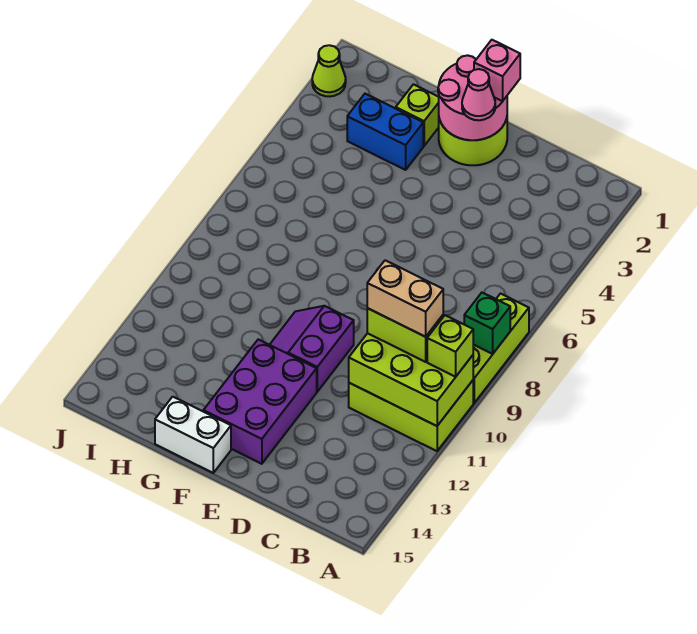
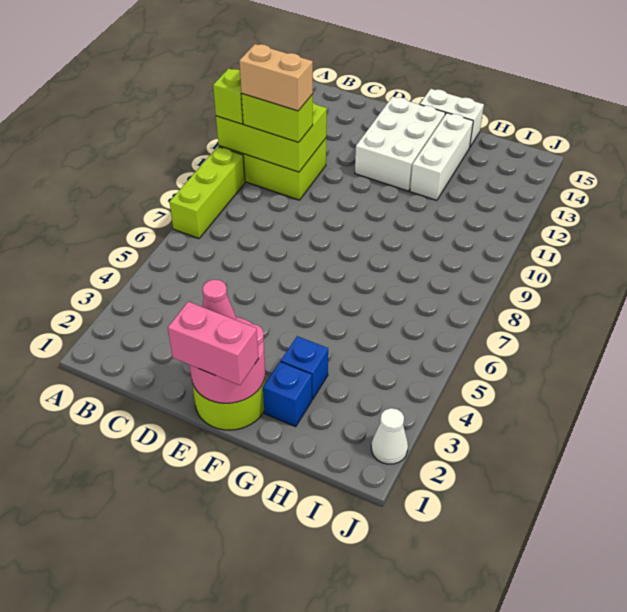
green 1x1 brick [464,293,510,354] -> none
pink 1x1 brick [474,40,520,101] -> pink 1x2 brick [168,302,259,385]
purple 2x2 slope [270,306,354,392] -> none
purple 2x3 brick [203,339,317,464] -> white 2x3 brick [355,97,445,191]
lime 1x1 brick [396,84,439,146] -> blue 1x1 brick [263,362,312,427]
blue 1x2 brick [347,94,423,170] -> blue 1x1 brick [281,336,328,400]
none -> white 1x3 brick [410,113,473,200]
lime 1x1 cone [312,45,346,96] -> white 1x1 cone [371,408,408,464]

